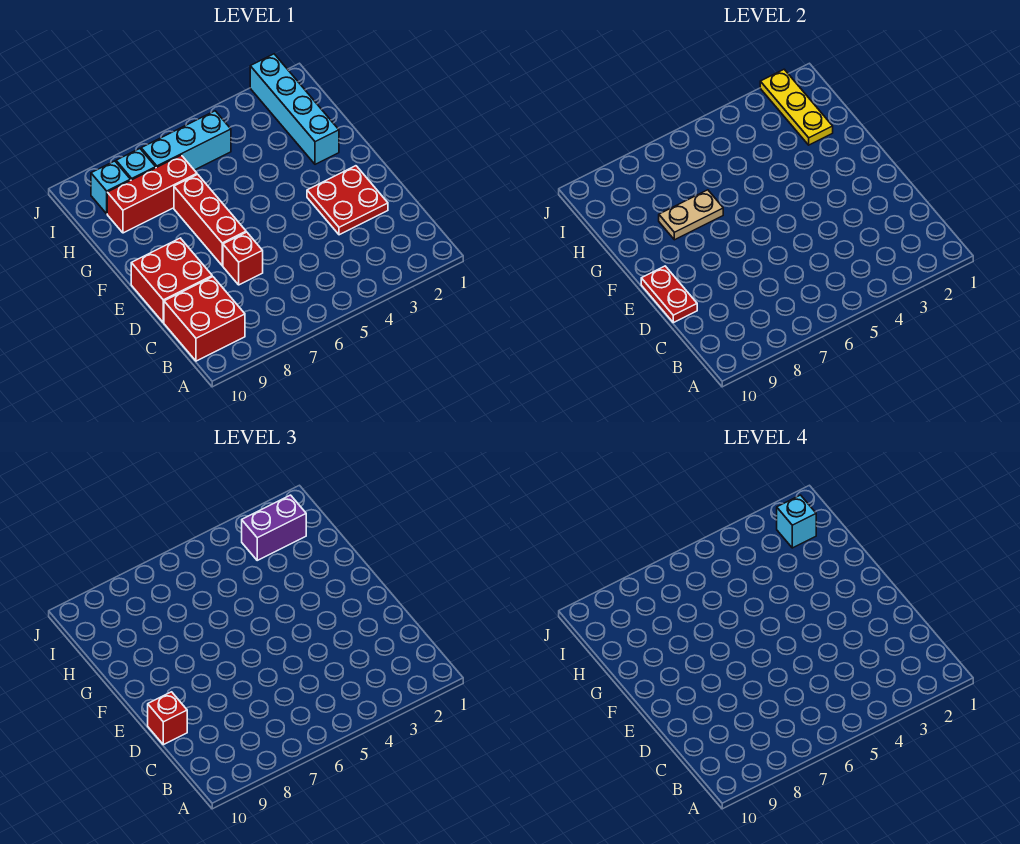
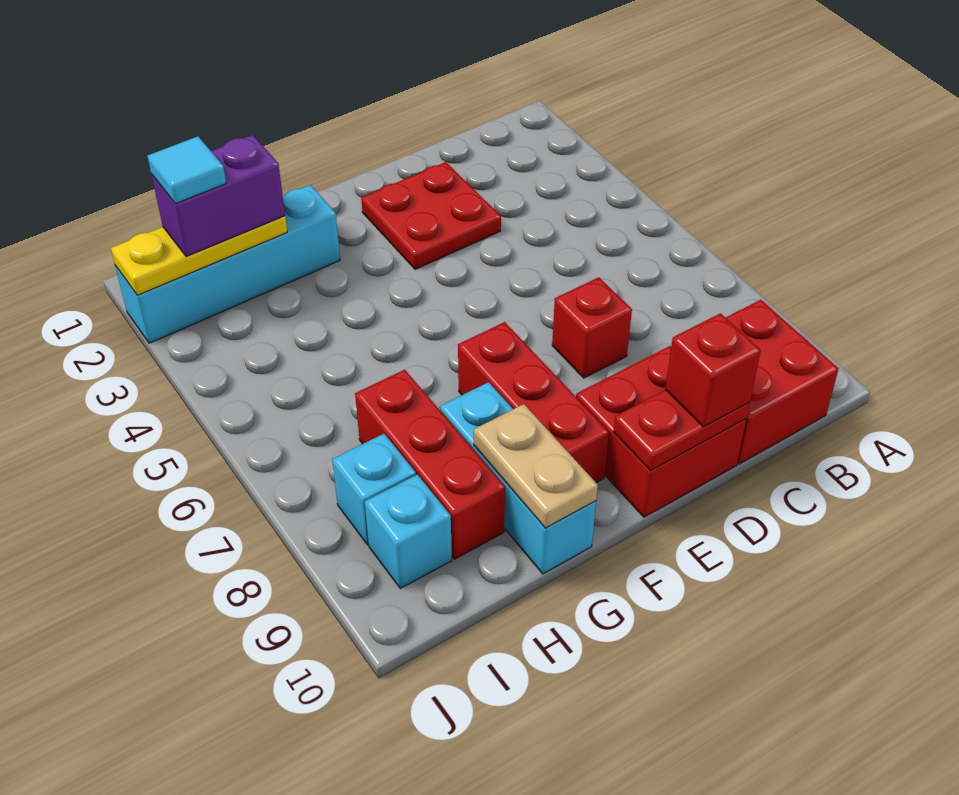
red 1x3 brick [174,174,246,266] -> red 1x3 brick turned to [458,322,609,483]
tan 1x2 plate [659,190,723,240] -> tan 1x2 plate moved to [474,404,598,528]
purple 1x2 brick [242,495,306,560] -> purple 1x2 brick turned to [151,135,285,257]
cyan 1x1 brick [777,495,816,548] -> cyan 1x1 tile [147,136,226,204]
cyan 1x3 brick [141,111,231,170] -> cyan 1x3 brick moved to [440,382,596,574]

